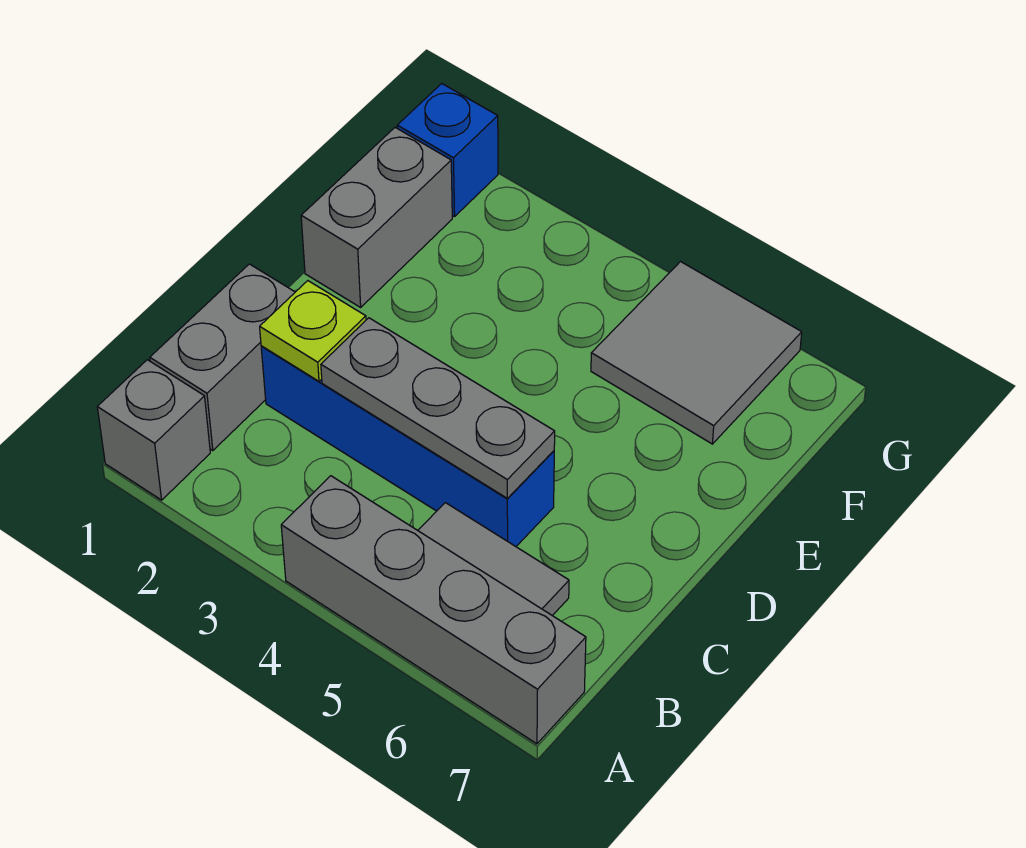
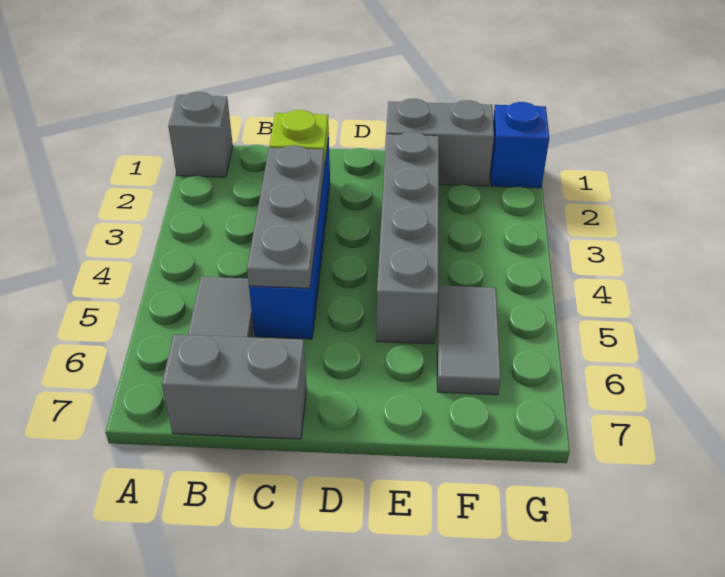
grey 1x4 brick [281,476,586,744] -> grey 1x4 brick moved to [376,132,439,344]
grey 1x2 brick [150,264,295,451] -> grey 1x2 brick moved to [162,334,307,439]
grey 2x2 tile [591,262,802,444] -> grey 1x2 tile [437,286,501,395]

